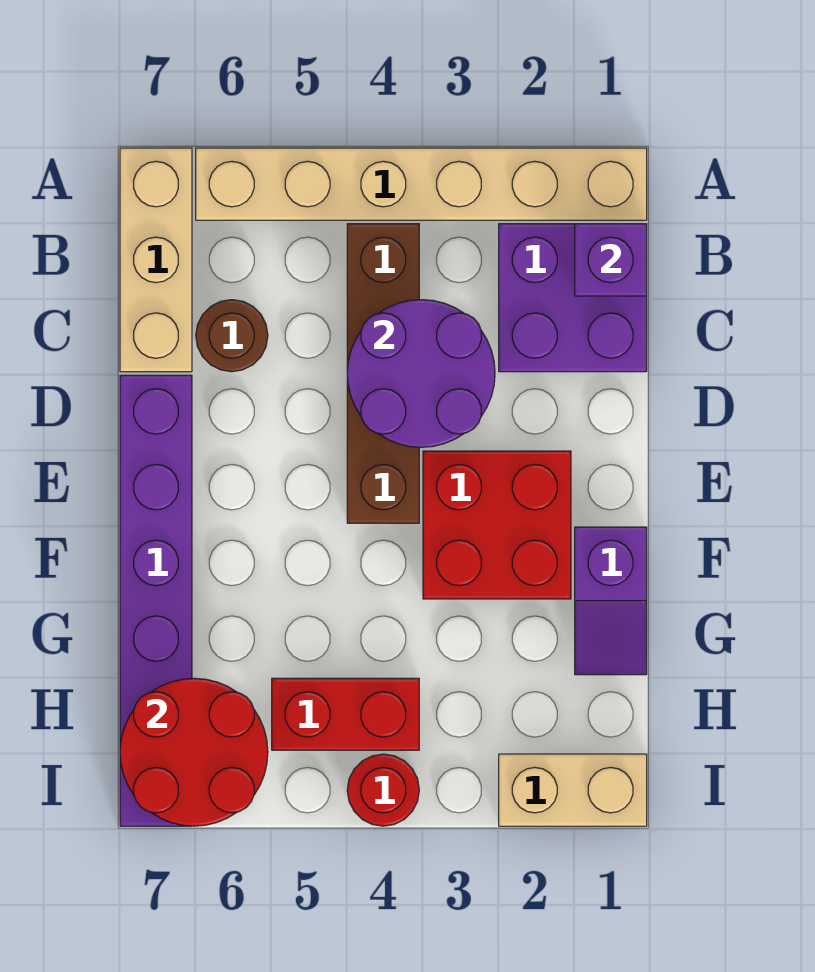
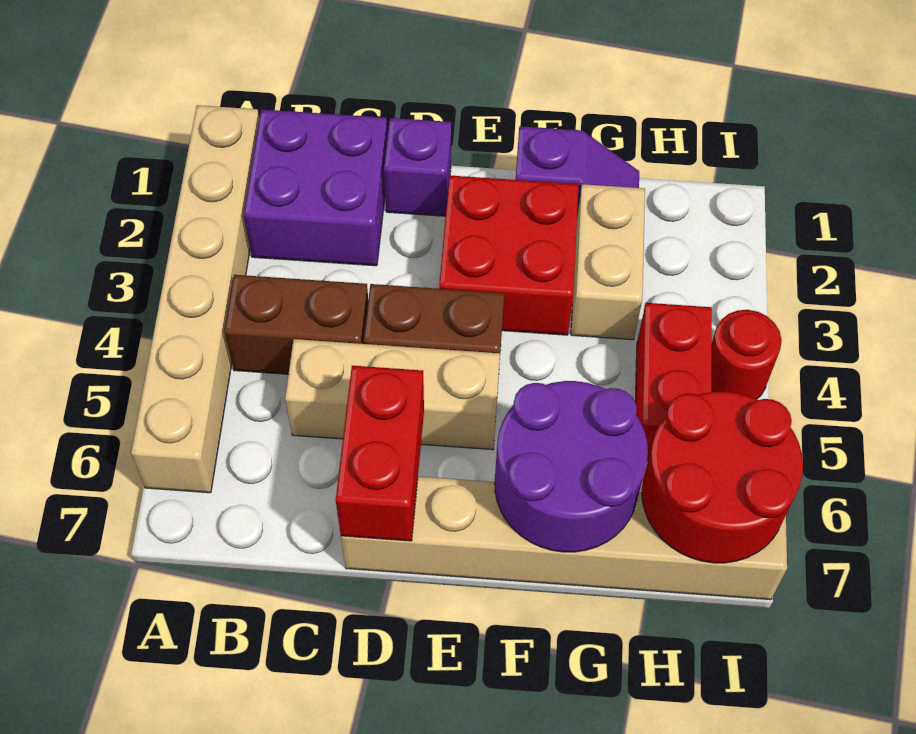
tan 1x3 brick [120,148,192,372] -> tan 1x3 brick moved to [285,339,500,450]
purple 1x1 brick [575,224,647,296] -> purple 1x1 brick moved to [384,118,451,216]
purple 2x2 round brick [347,300,495,447] -> purple 2x2 round brick moved to [495,381,648,552]
brown 1x1 round brick [196,300,268,372] -> none
none -> red 1x2 brick [336,366,424,541]
purple 1x6 brick [120,375,192,826] -> tan 1x6 brick [341,477,787,600]
tan 1x2 brick [499,754,647,826] -> tan 1x2 brick moved to [571,184,645,340]

